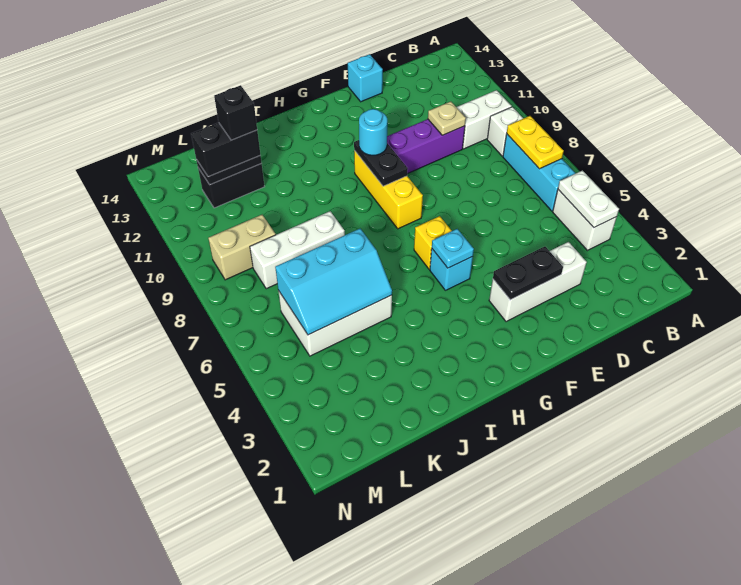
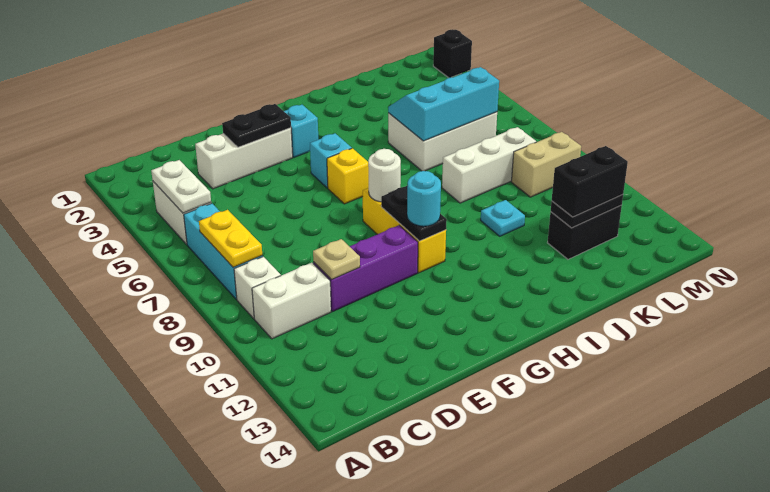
cyan 1x1 brick [348,54,383,102] -> cyan 1x1 brick moved to [284,105,318,157]
cyan 1x1 plate [432,229,474,268] -> cyan 1x1 plate moved to [481,200,525,236]
none -> white 1x1 round brick [368,149,401,202]
black 1x1 brick [214,85,257,140] -> black 1x1 brick moved to [433,29,472,78]

